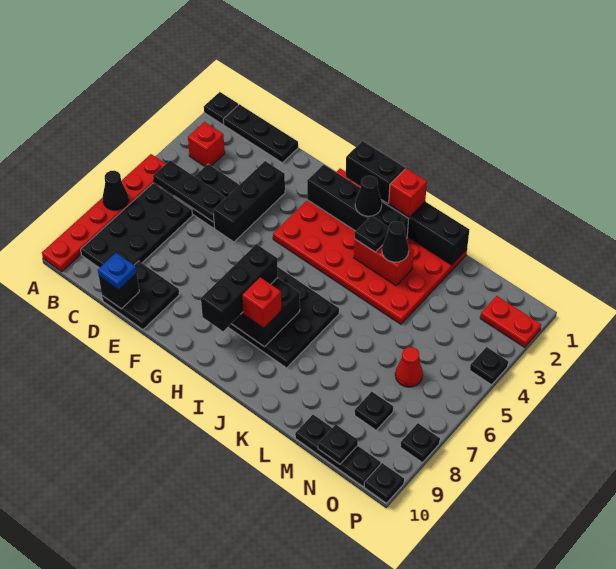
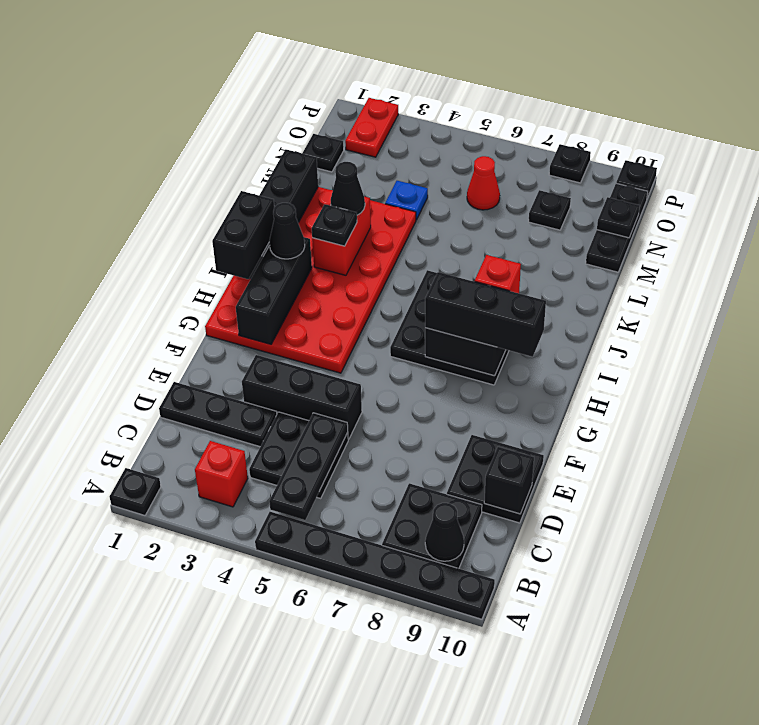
red 1x6 plate [42,154,166,272] -> black 1x6 plate [255,512,495,619]
black 1x1 cone [103,171,129,210] -> black 1x1 cone moved to [425,503,464,561]
black 1x3 plate [223,104,298,163] -> black 1x3 plate turned to [159,382,277,447]
black 2x4 plate [81,183,192,268] -> black 2x2 plate [382,483,482,569]
blue 1x1 plate [98,253,137,290] -> blue 1x1 plate moved to [385,181,428,220]
black 1x4 brick [307,165,409,239] -> black 1x3 brick [236,237,312,344]
red 1x1 brick [389,168,427,217] -> none
black 1x1 plate [470,347,508,385] -> black 1x1 plate moved to [302,134,344,172]

